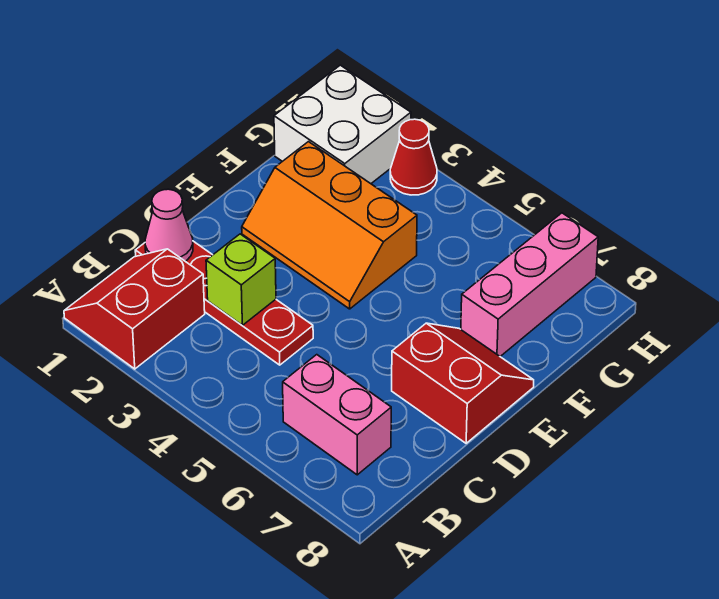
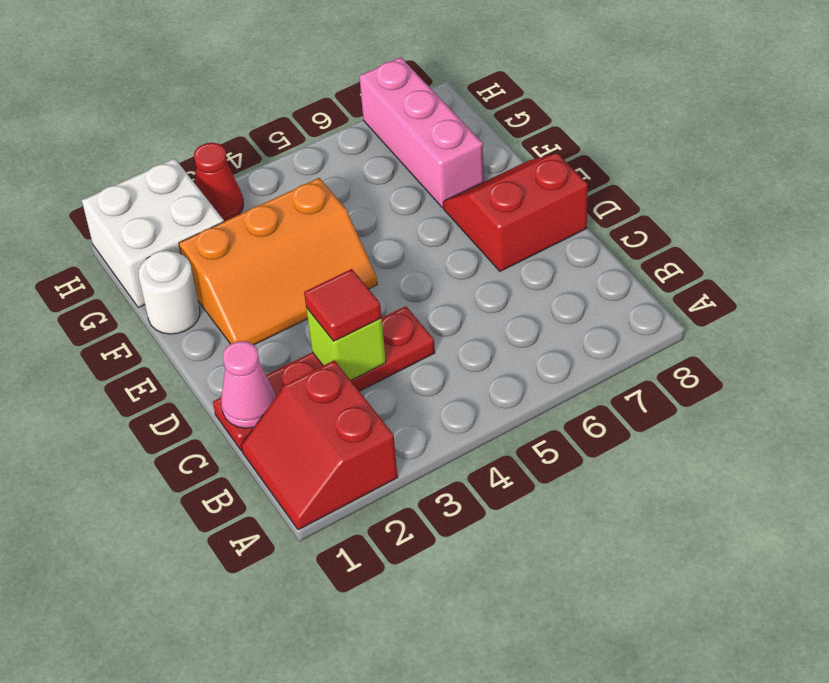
pink 1x2 brick [283,355,391,475] -> none
none -> red 1x1 tile [304,269,382,341]
none -> white 1x1 round brick [139,250,200,334]

